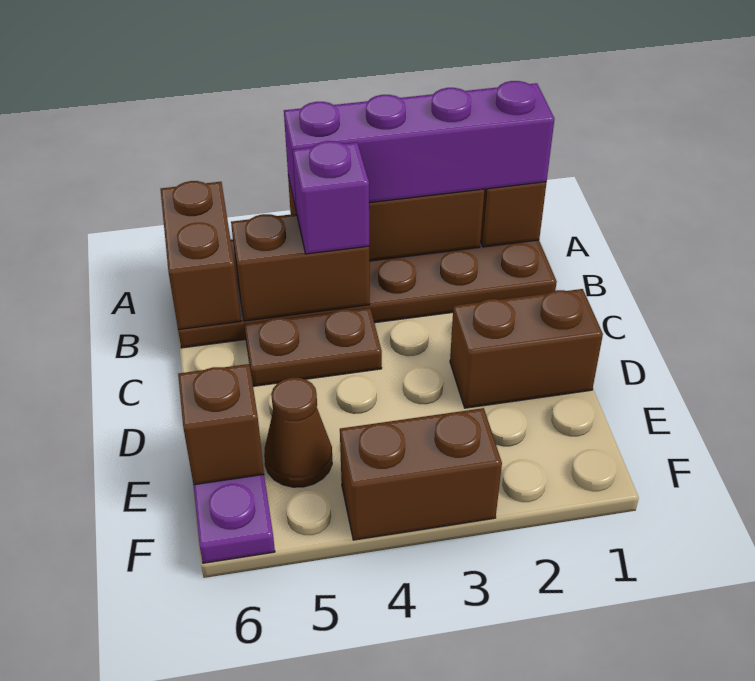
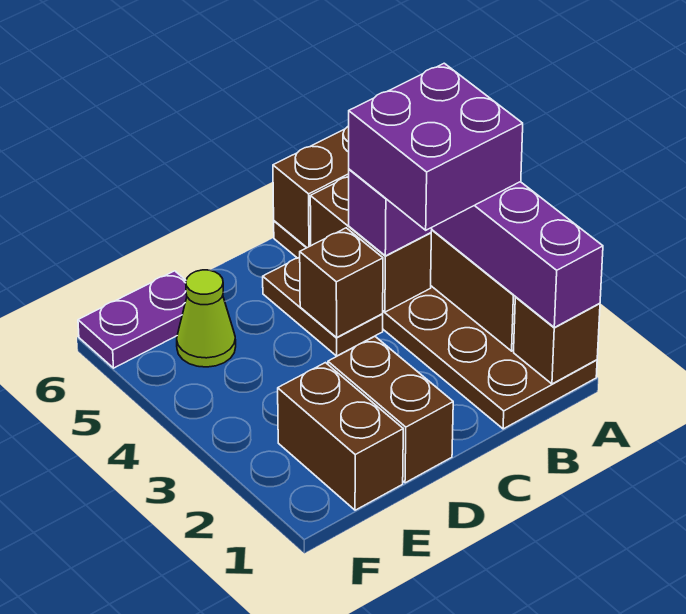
none -> purple 2x2 brick [349,63,523,230]
brown 1x1 cone [264,378,332,487] -> lime 1x1 cone [177,270,236,367]
brown 1x1 brick [178,364,264,485] -> brown 1x1 brick moved to [300,228,383,337]
brown 1x2 brick [340,408,502,540] -> brown 1x2 brick moved to [278,363,403,510]

